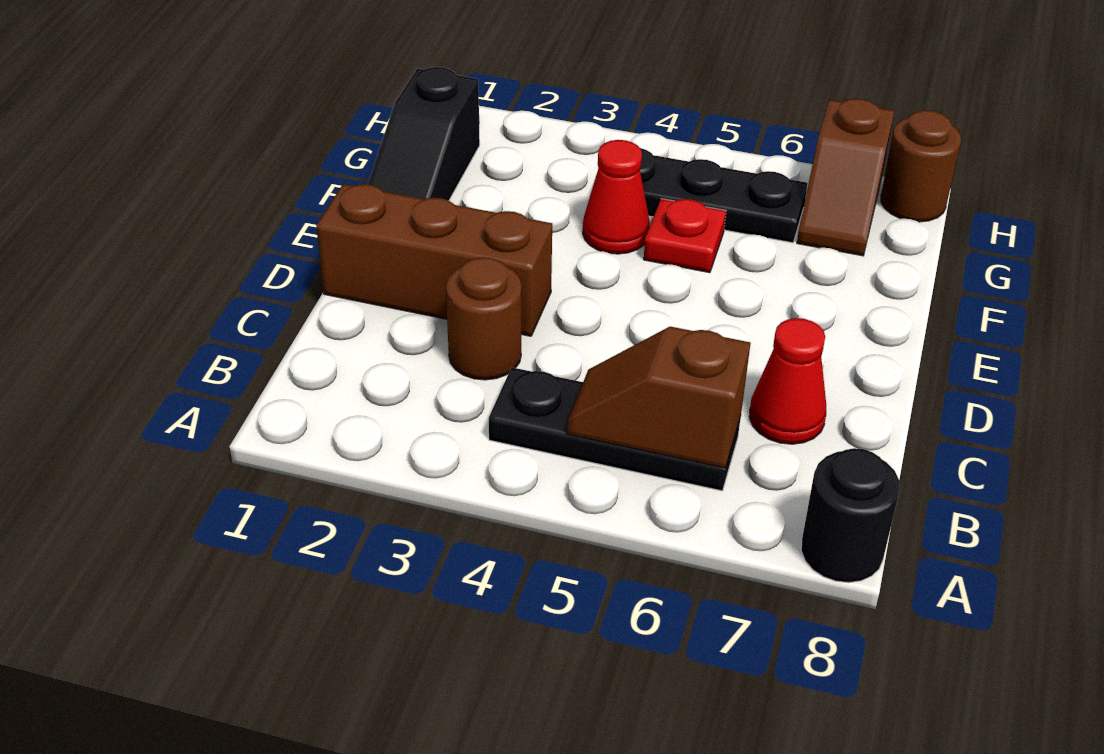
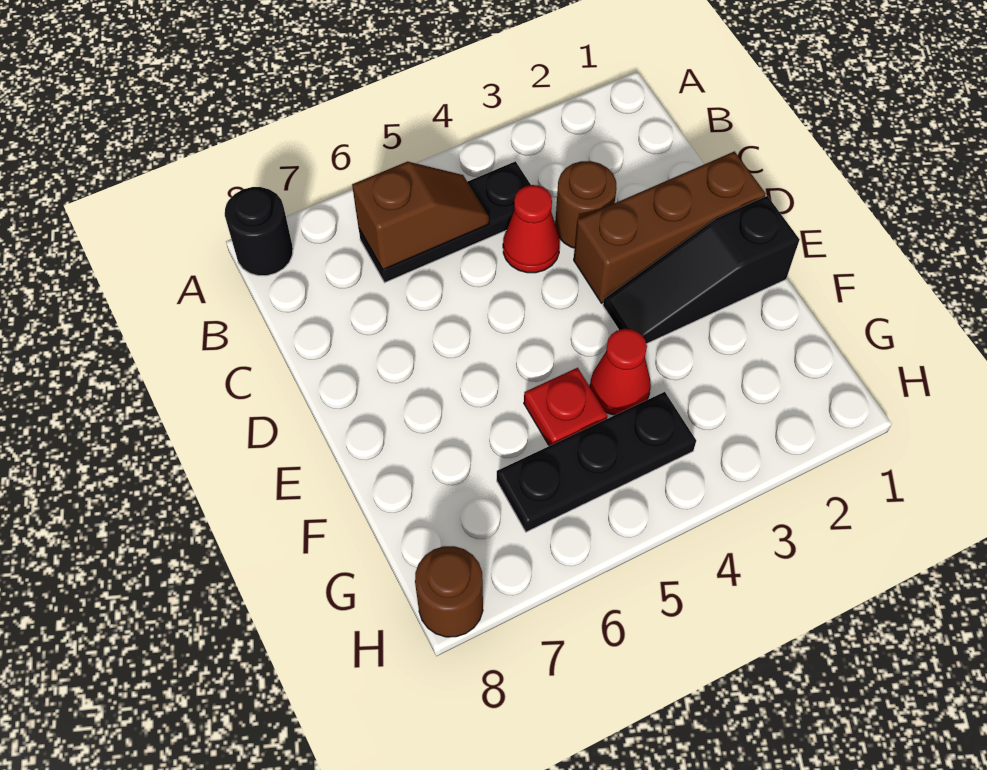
red 1x1 cone [749,318,826,444] -> red 1x1 cone moved to [503,185,560,273]
black 1x3 slope [367,67,480,200] -> black 1x3 slope turned to [603,196,800,344]
brown 1x2 slope [797,99,894,256] -> none

